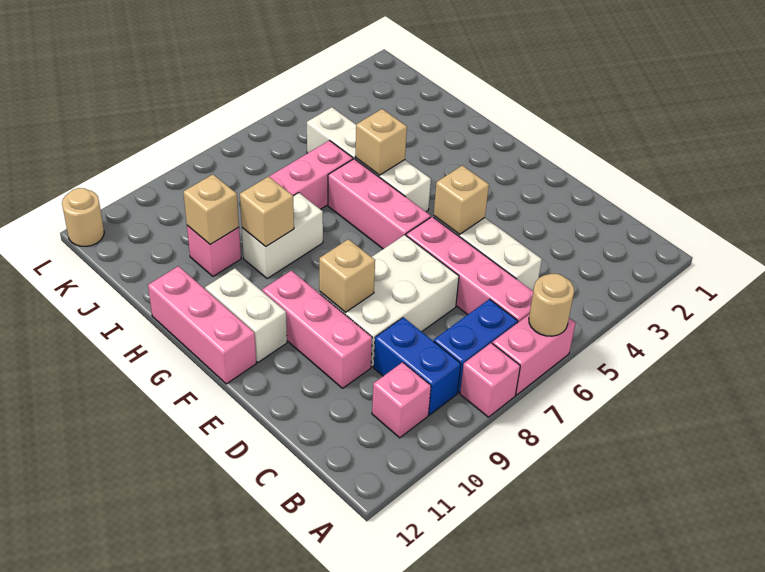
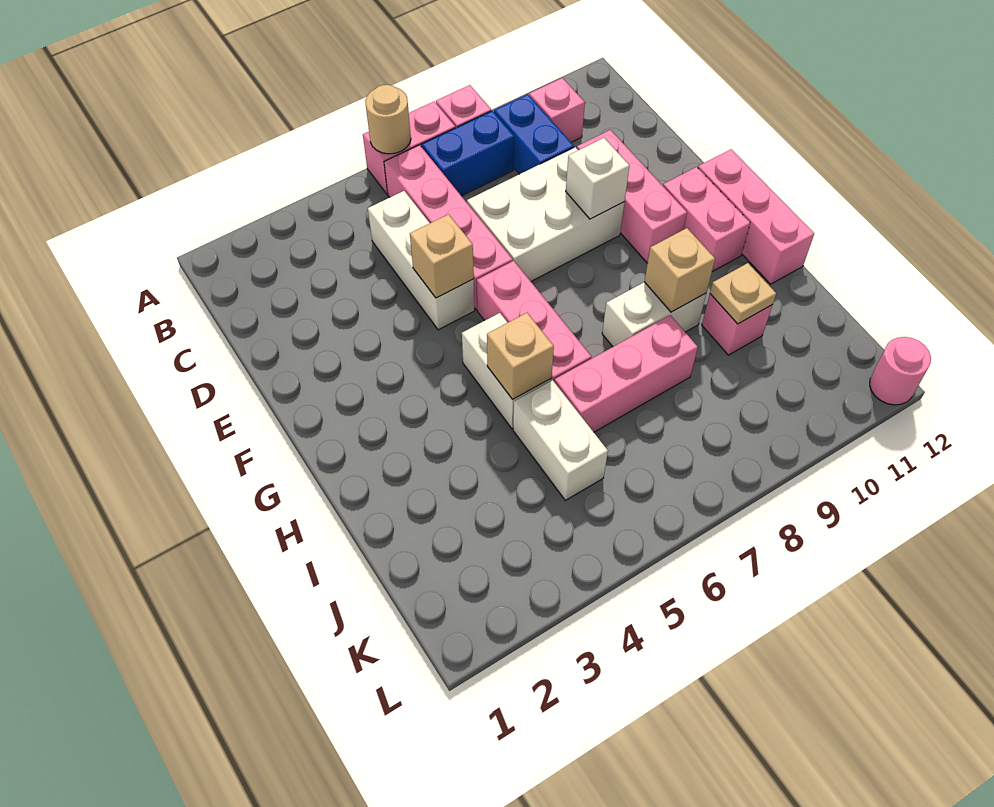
tan 1x1 brick [319,239,375,312] -> white 1x1 brick [566,138,629,219]
white 1x2 brick [205,268,287,362] -> pink 1x2 brick [663,167,750,272]
tan 1x1 brick [183,174,239,244] -> tan 1x1 plate [710,263,776,324]
tan 1x1 round brick [62,188,104,246] -> pink 1x1 round brick [870,337,931,405]

